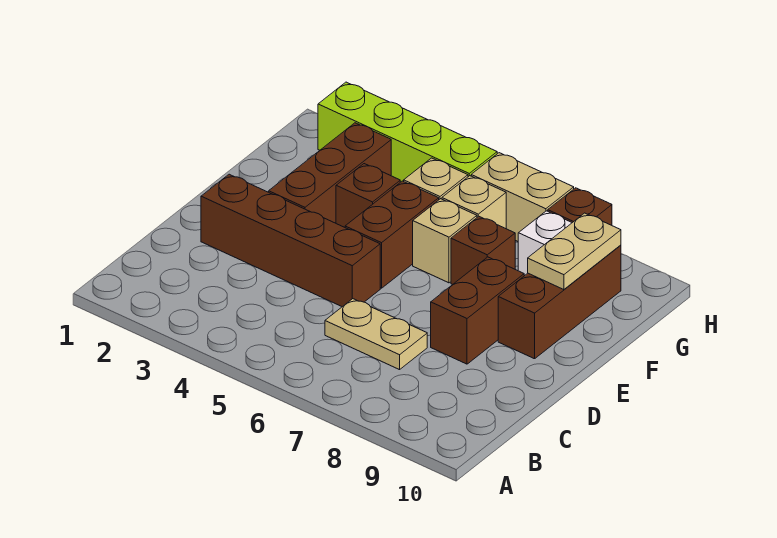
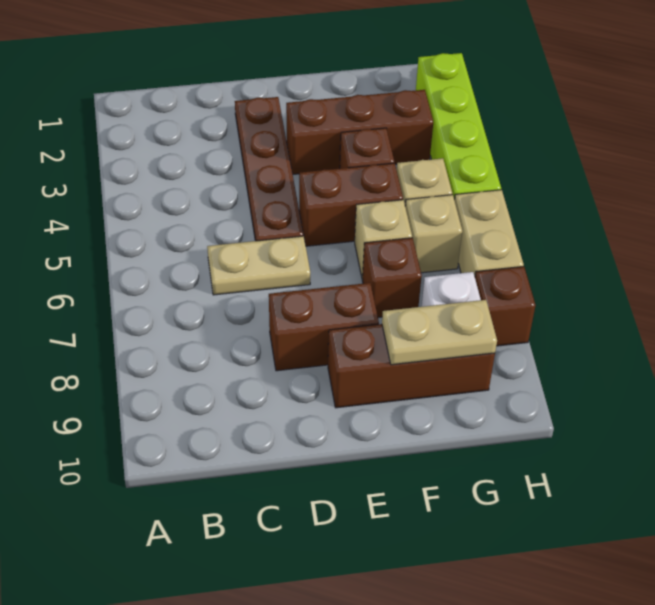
tan 1x2 plate [325,299,427,370] -> tan 1x2 plate turned to [207,236,310,295]
brown 1x4 brick [201,174,380,307] -> brown 1x4 plate [235,97,303,241]

